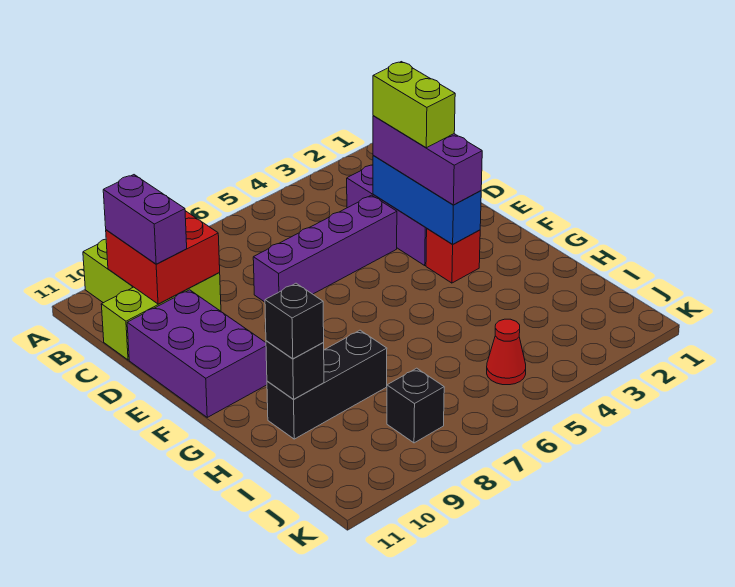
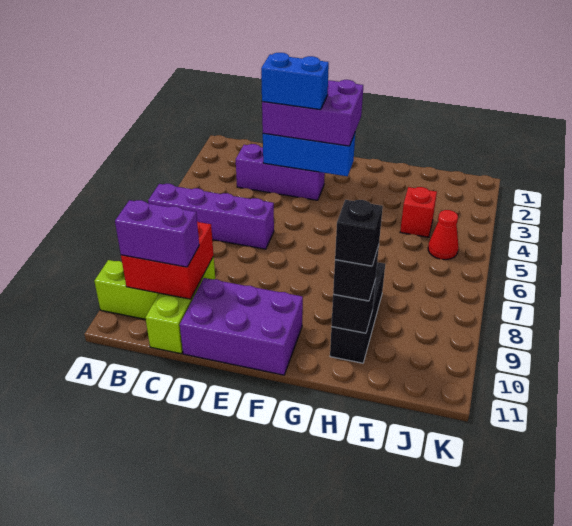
purple 1x3 brick [373,116,482,205] -> purple 2x3 brick [262,80,363,146]
lime 1x2 brick [373,62,455,148] -> blue 1x2 brick [261,53,329,110]
purple 1x4 brick [253,195,397,302] -> purple 1x4 brick turned to [148,184,274,249]
red 1x1 brick [426,229,480,283] -> red 1x1 brick moved to [400,187,437,237]
black 1x1 brick [387,368,444,443] -> black 1x1 brick moved to [335,200,383,266]

